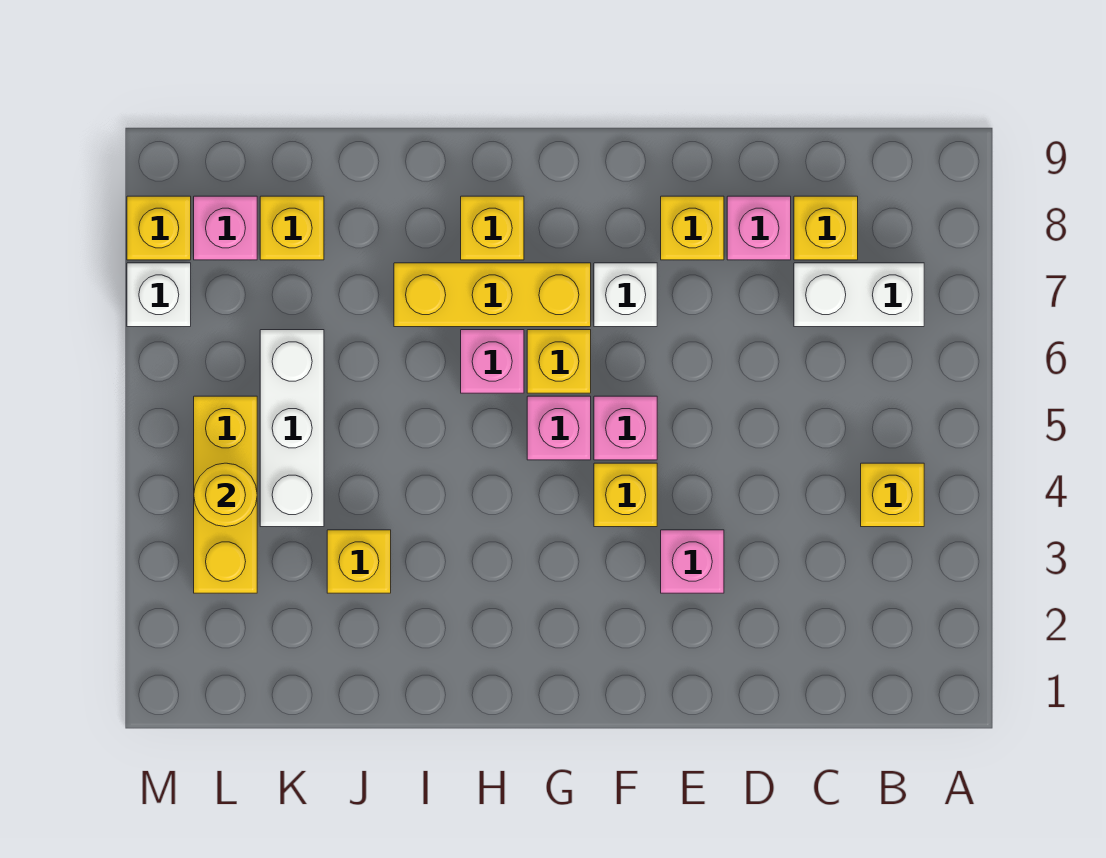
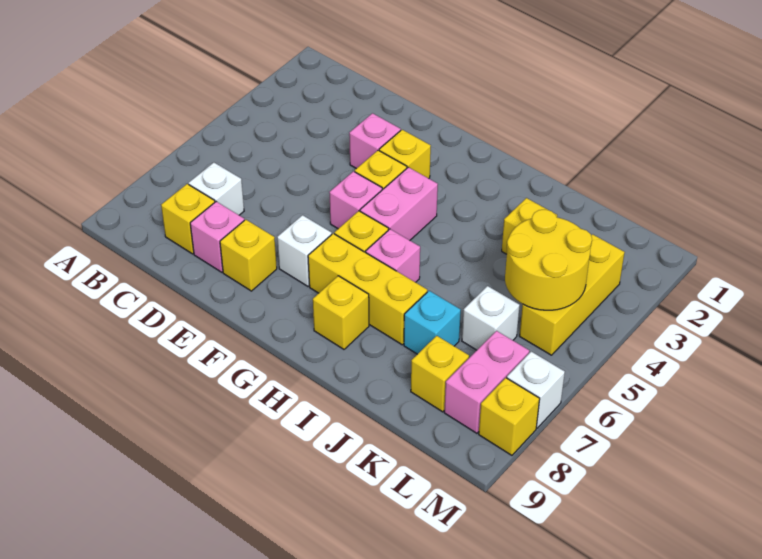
yellow 1x1 brick [861,463,924,527] -> yellow 1x1 brick moved to [379,130,431,178]
white 1x2 brick [794,263,924,327] -> white 1x1 brick [189,163,244,215]
pink 1x1 brick [527,396,591,460] -> pink 1x2 brick [360,167,438,240]
none -> cyan 1x1 brick [404,291,461,354]
white 1x3 brick [260,330,324,527] -> white 1x1 brick [462,286,520,350]
yellow 1x1 round brick [194,463,257,527] -> yellow 2x2 round brick [505,210,592,310]
pink 1x1 brick [194,196,257,260] -> pink 1x2 brick [444,331,529,433]

